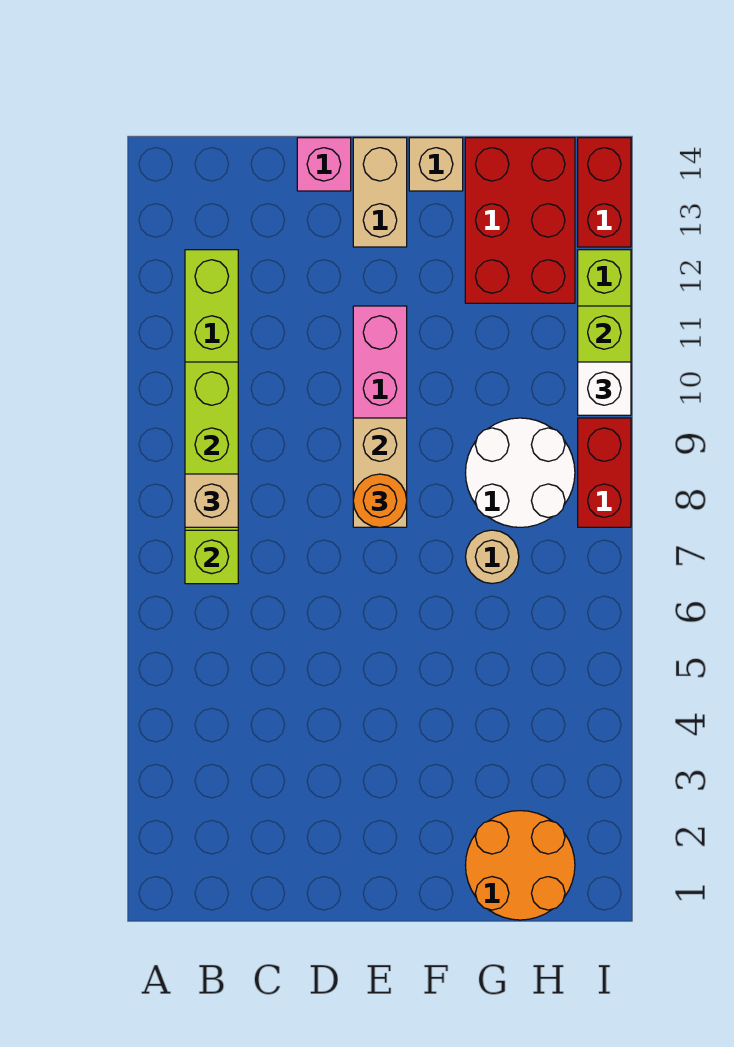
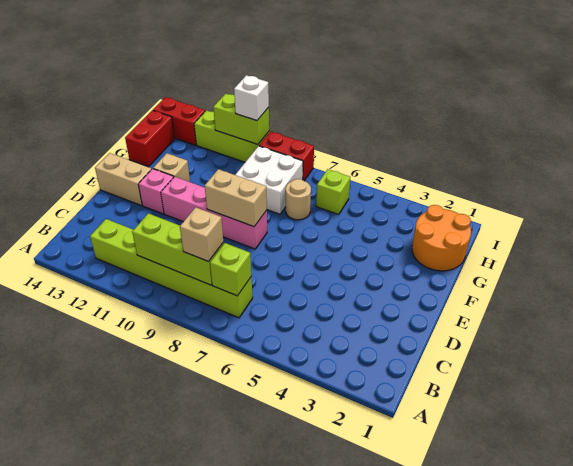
pink 1x1 brick [297,138,351,191] -> pink 1x1 brick moved to [138,169,174,214]
orange 1x1 round brick [353,474,407,527] -> none
tan 1x1 brick [409,138,463,191] -> tan 1x1 brick moved to [153,153,190,182]
white 2x2 round brick [465,418,575,527] -> white 2x2 brick [235,146,303,214]
red 2x3 brick [465,138,575,303] -> red 1x2 brick [125,110,175,167]
none -> lime 1x1 brick [316,169,350,215]

